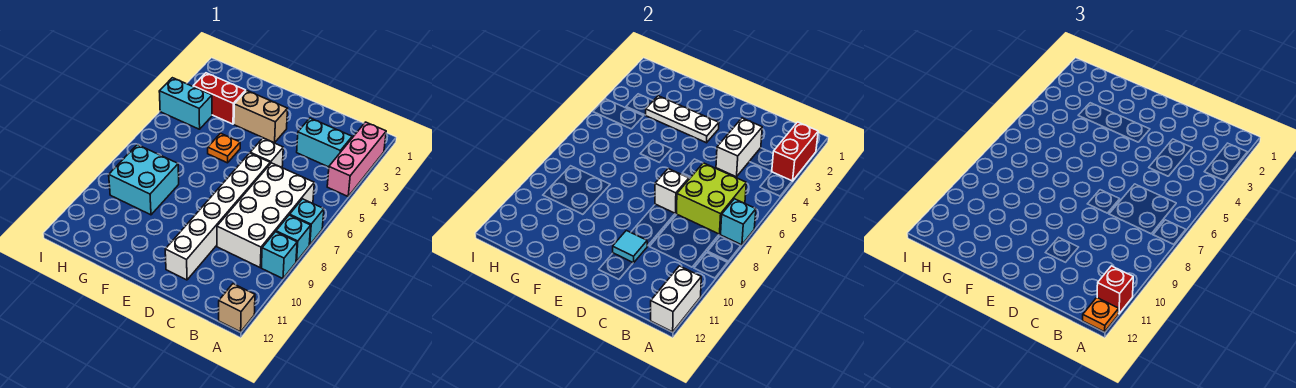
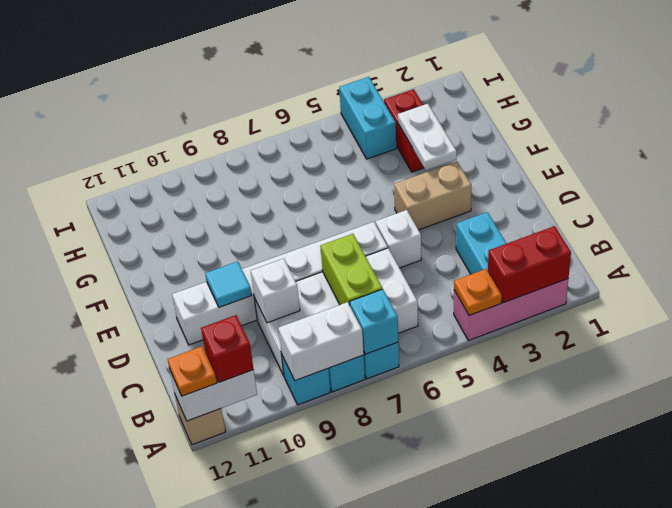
lime 2x2 brick [677,163,746,234] -> lime 1x2 brick [320,234,382,305]
white 1x2 brick [716,118,762,177] -> white 1x2 brick moved to [278,302,364,381]
white 1x1 brick [655,169,689,213] -> white 1x1 brick moved to [251,259,300,323]
tan 1x2 brick [234,91,288,143] -> tan 1x2 brick turned to [394,161,471,230]
white 1x3 plate [646,96,719,143] -> white 1x2 plate [398,104,457,170]
orange 1x1 plate [208,133,240,163] -> orange 1x1 plate moved to [454,269,502,316]
cyan 2x2 brick [109,145,179,215] -> none

